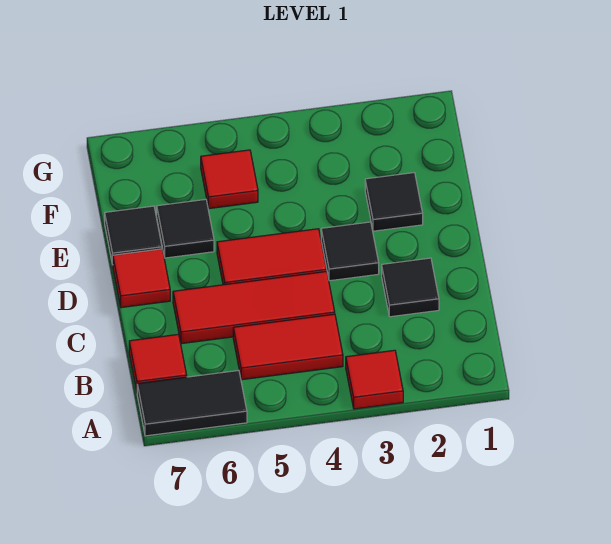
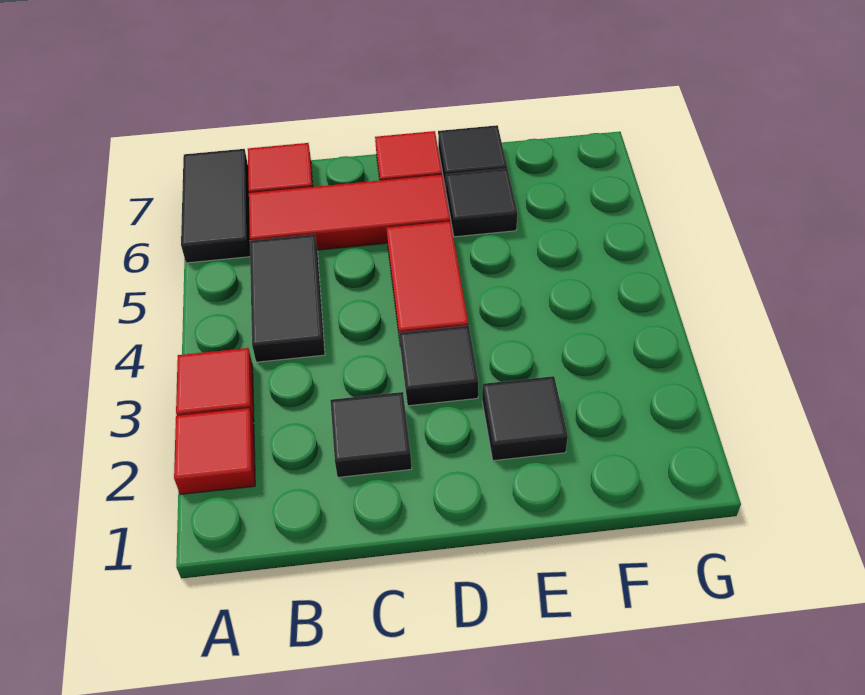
red 1x2 tile [233,314,343,380] -> black 1x2 tile [250,234,325,362]
red 1x3 tile [173,272,335,344] -> red 1x3 tile turned to [249,175,450,250]
red 1x1 tile [201,150,258,209] -> red 1x1 tile moved to [174,408,255,495]

